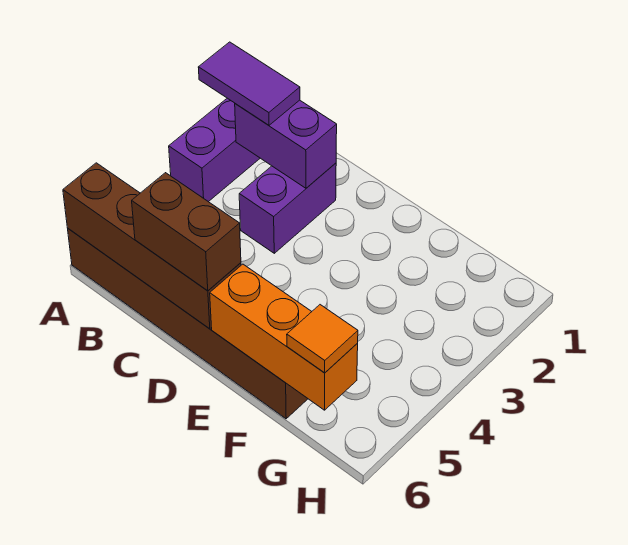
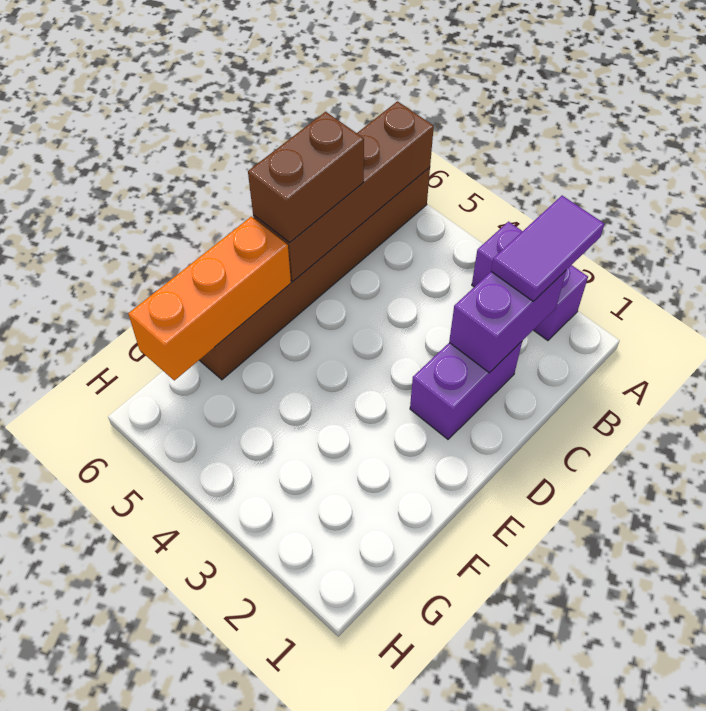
purple 1x2 brick [239,163,336,253] -> purple 1x2 brick turned to [410,342,522,439]
orange 1x1 tile [287,305,358,373] -> none

